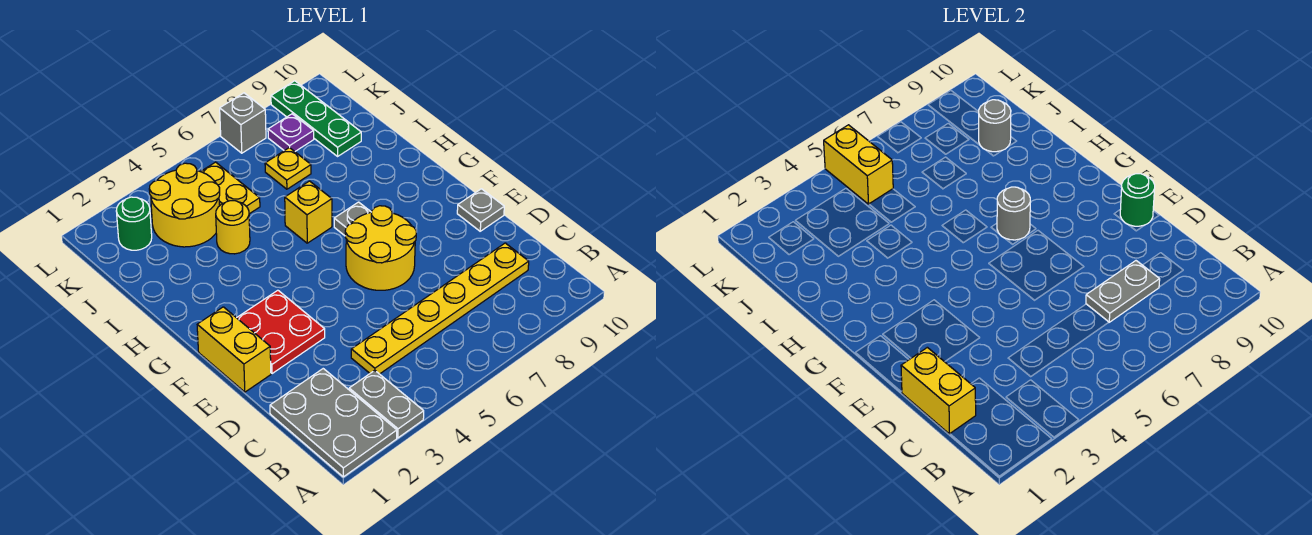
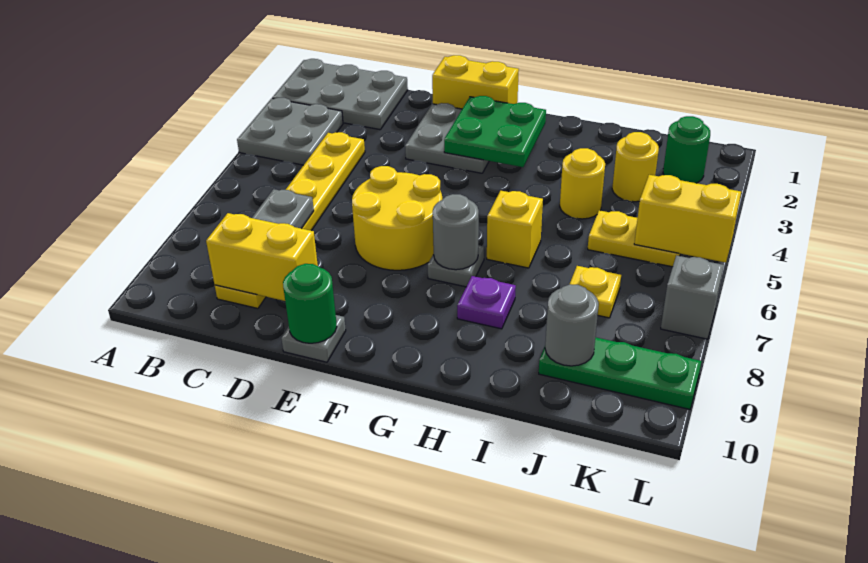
grey 1x2 plate [349,370,424,438] -> grey 2x2 plate [237,98,343,165]
yellow 1x2 brick [901,347,976,434] -> yellow 1x2 brick moved to [206,213,318,301]
red 2x2 plate [237,290,325,374] -> grey 2x2 plate [405,103,489,173]
none -> green 2x2 plate [444,96,546,167]
yellow 2x2 round brick [149,163,220,247] -> yellow 1x1 round brick [612,132,659,202]
purple 1x1 plate [268,114,314,151] -> purple 1x1 plate moved to [457,276,516,329]

